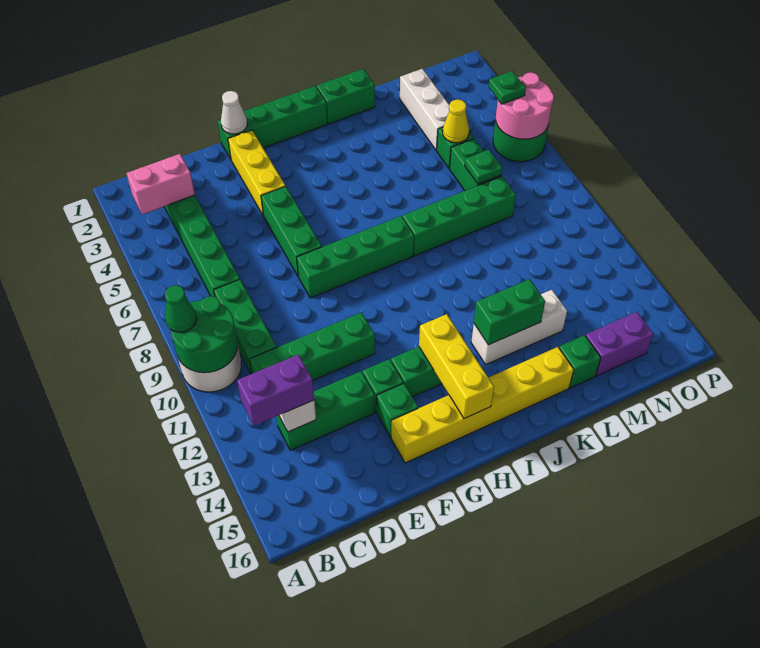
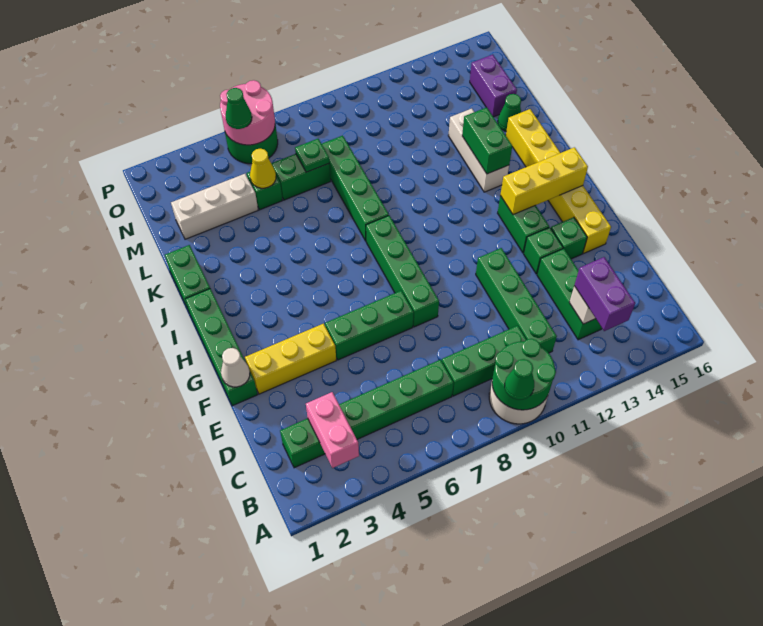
green 1x1 brick [559,335,601,388] -> green 1x1 cone [498,94,521,131]
green 1x1 plate [488,71,526,104] -> green 1x1 cone [226,88,252,129]

